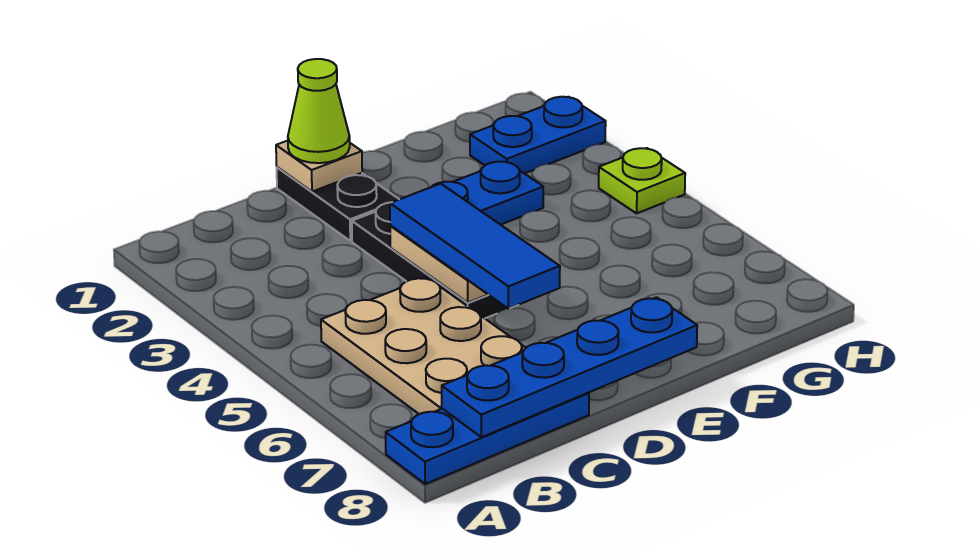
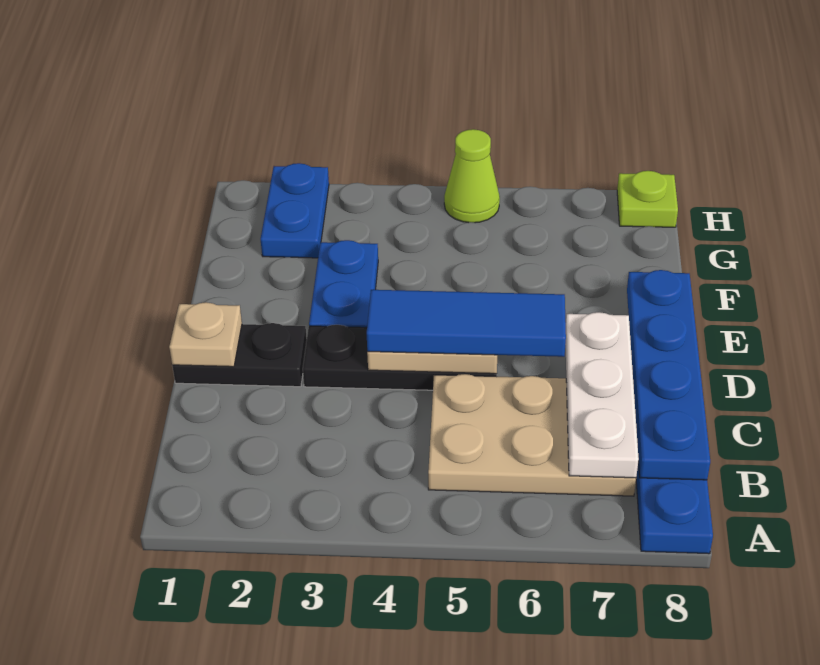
none -> white 1x3 plate [565,312,639,478]
lime 1x1 cone [288,59,350,163] -> lime 1x1 cone moved to [444,129,500,223]
lime 1x1 plate [599,148,685,213] -> lime 1x1 plate moved to [617,171,678,227]

